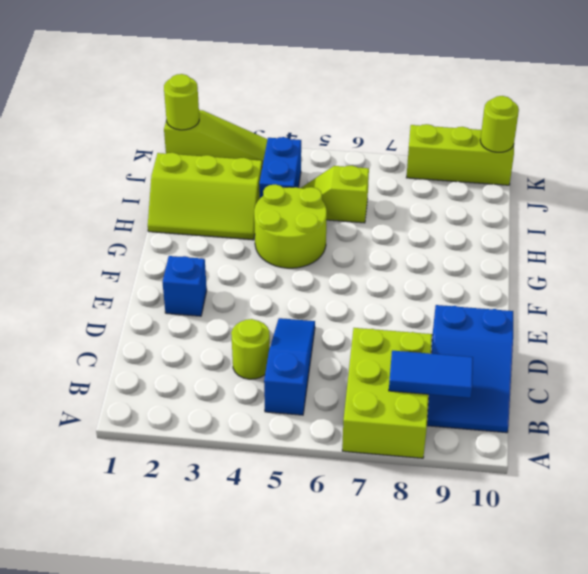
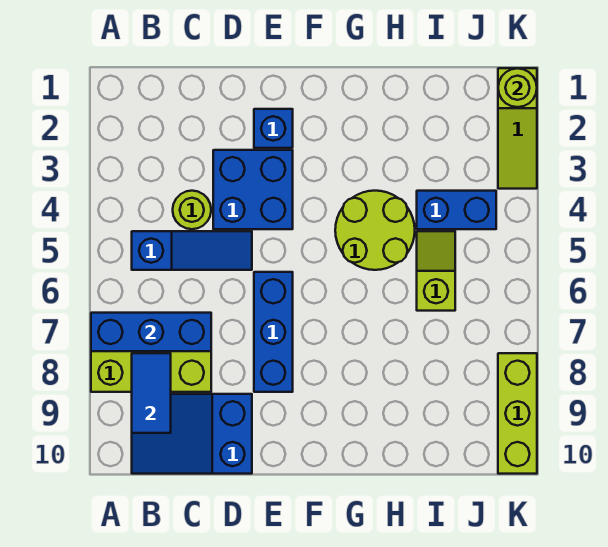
none -> blue 1x3 brick [91,313,211,351]
none -> blue 2x2 brick [213,150,293,229]
none -> blue 1x3 brick [254,272,293,392]
lime 2x3 slope [148,153,262,240] -> none
lime 1x1 round brick [480,96,519,152] -> none

